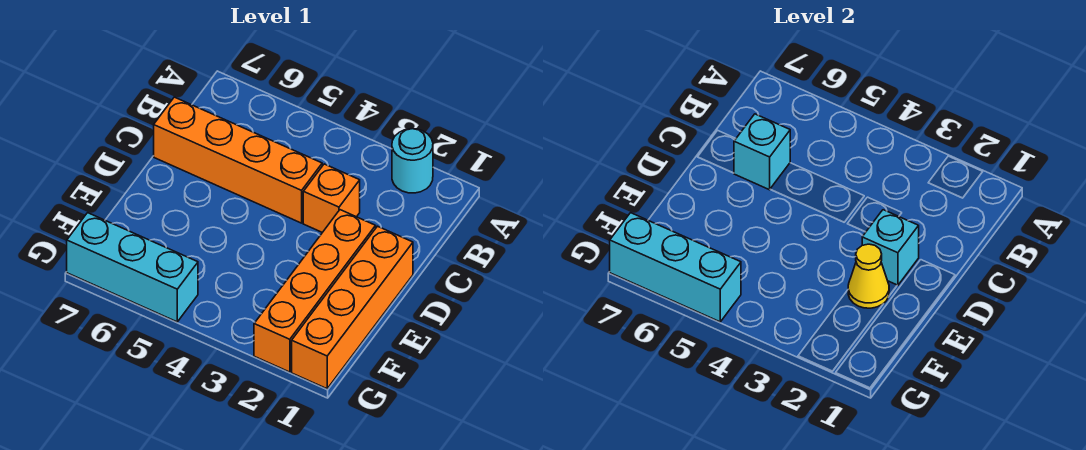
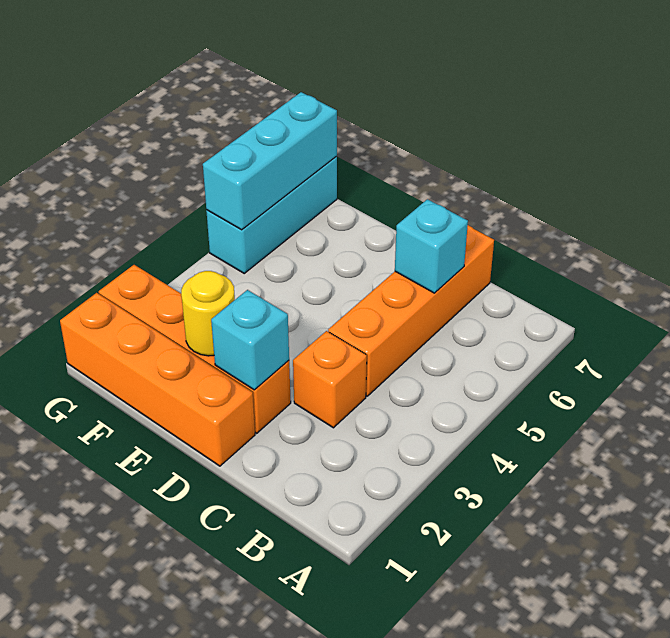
cyan 1x1 round brick [392,129,433,193] -> none
yellow 1x1 cone [848,244,889,308] -> yellow 1x1 round brick [181,271,235,356]

